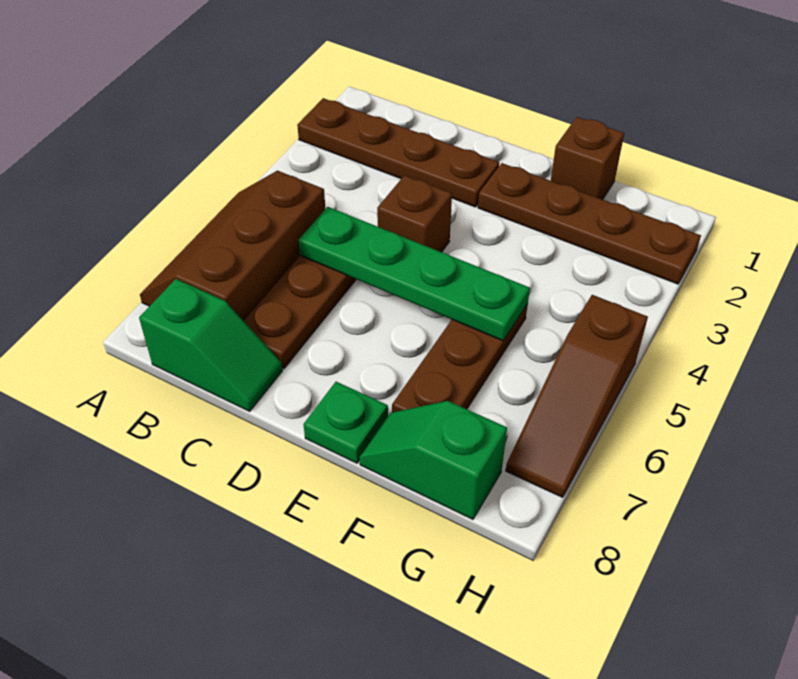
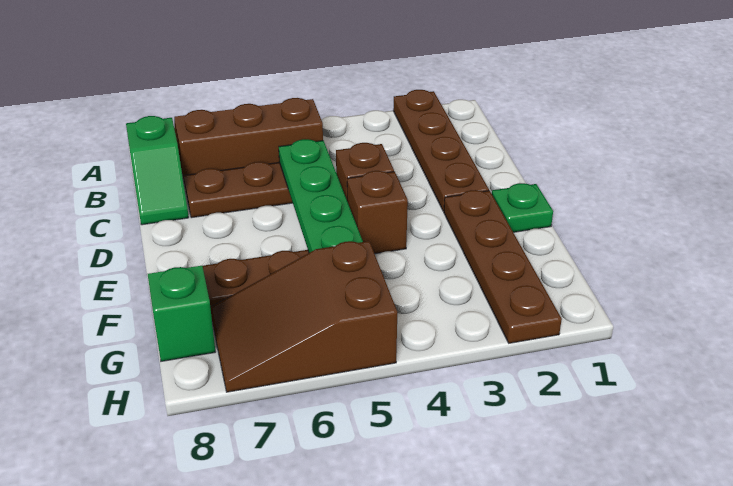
green 1x1 plate [303,382,388,463] -> green 1x1 plate moved to [492,183,553,232]
brown 1x1 brick [551,117,624,200] -> brown 1x1 brick moved to [347,171,408,254]
brown 1x3 slope [506,295,648,497] -> brown 2x3 slope [210,241,397,392]

